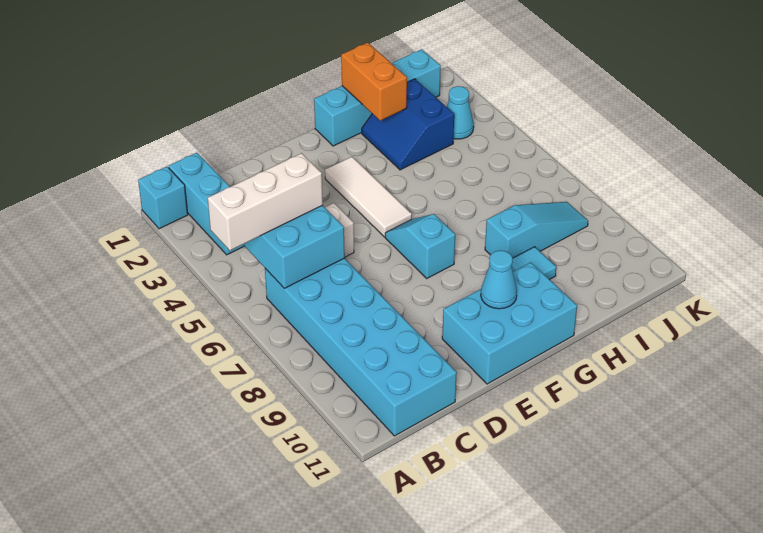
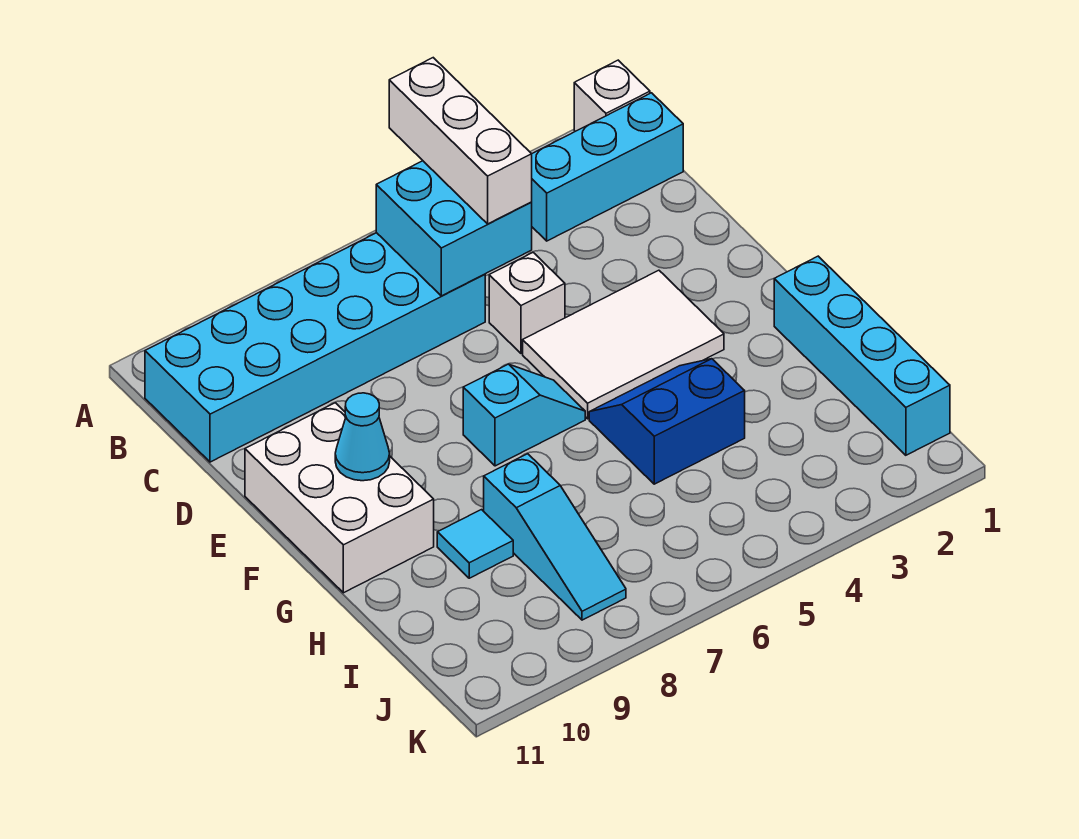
cyan 1x1 brick [138,167,188,229] -> white 1x1 brick [574,60,650,131]
cyan 2x3 brick [442,262,577,384] -> white 2x3 brick [245,403,434,593]
white 1x3 tile [325,157,412,237] -> white 2x3 tile [523,270,724,419]
orange 1x2 brick [341,43,407,121] -> none
blue 2x2 slope [362,79,454,170] -> blue 2x2 slope moved to [589,359,745,484]
cyan 1x1 cone [447,86,474,139] -> none

